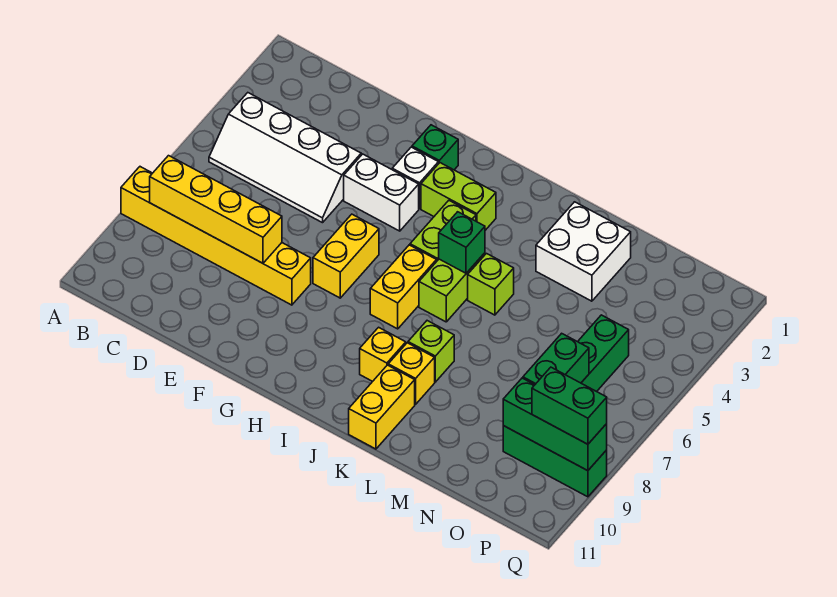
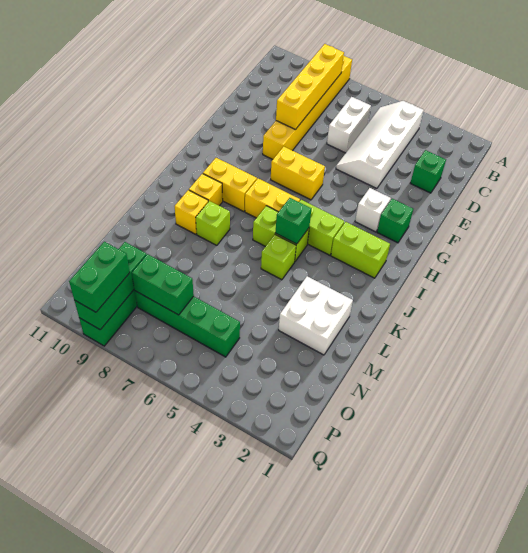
none -> green 1x1 brick [411,150,446,193]
white 1x2 brick [344,154,419,231] -> white 1x2 brick moved to [327,97,371,153]
lime 1x2 brick [421,163,496,230] -> lime 1x2 brick turned to [331,222,390,278]
yellow 1x2 brick [349,365,415,449] -> yellow 1x2 brick moved to [203,158,257,212]

